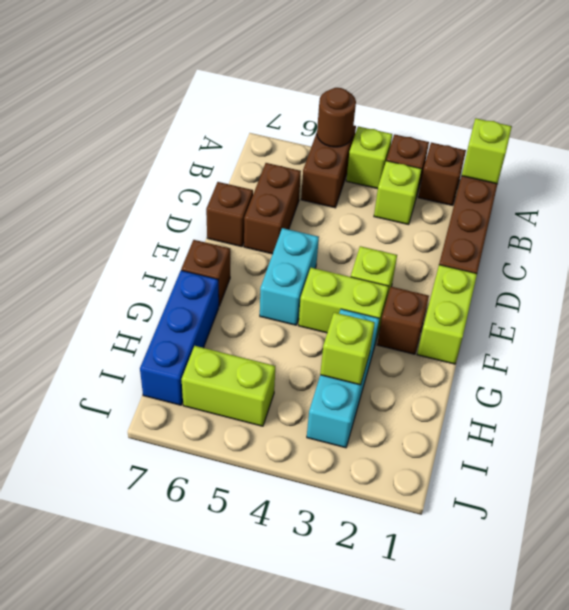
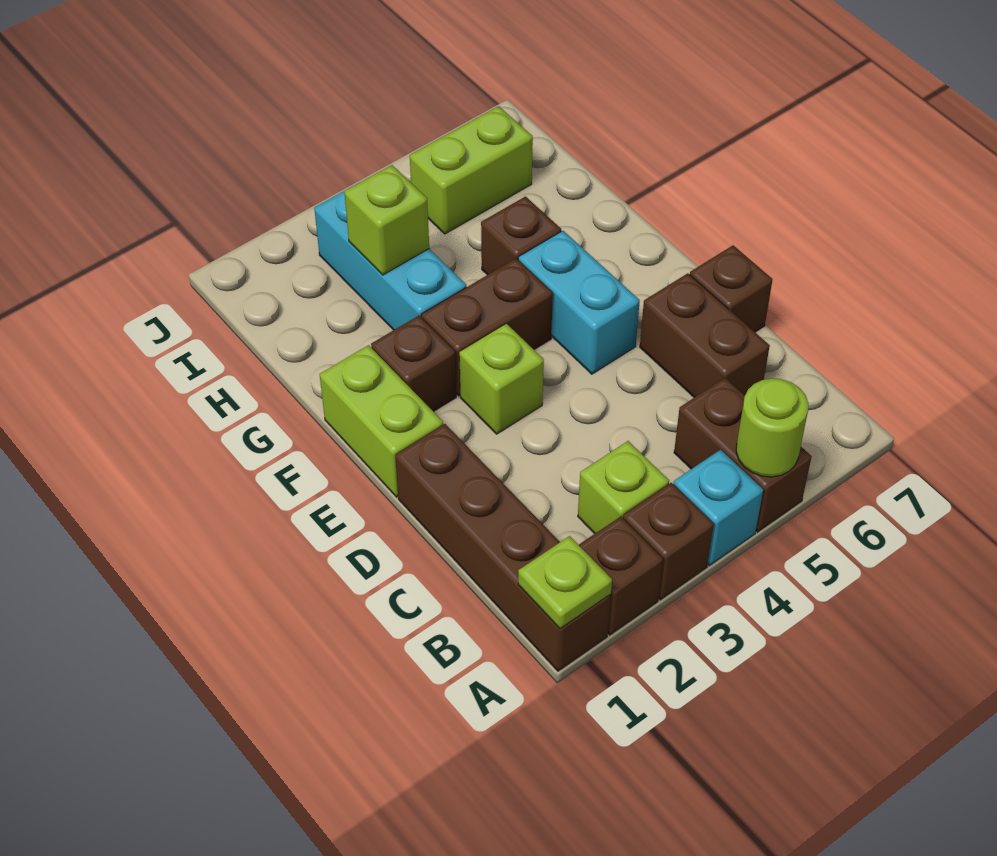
lime 1x1 brick [462,118,512,184] -> lime 1x1 plate [518,536,612,629]
lime 1x1 brick [346,126,392,189] -> cyan 1x1 brick [673,450,763,565]
brown 1x1 round brick [317,88,356,147] -> lime 1x1 round brick [736,378,808,477]
lime 1x2 brick [299,268,389,343] -> brown 1x2 brick [421,258,553,396]
brown 1x1 brick [181,240,230,306] -> brown 1x1 brick moved to [481,197,561,275]
blue 1x3 brick [140,270,219,405] -> none

